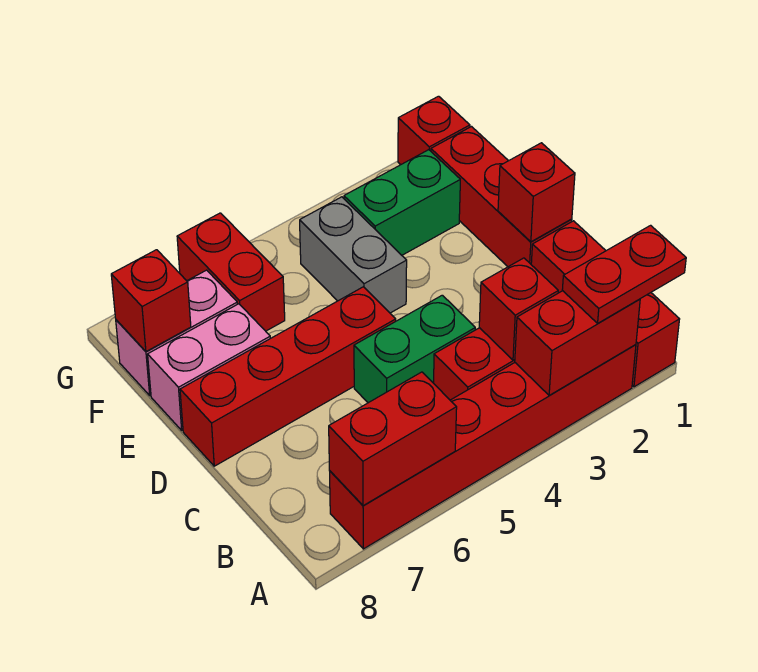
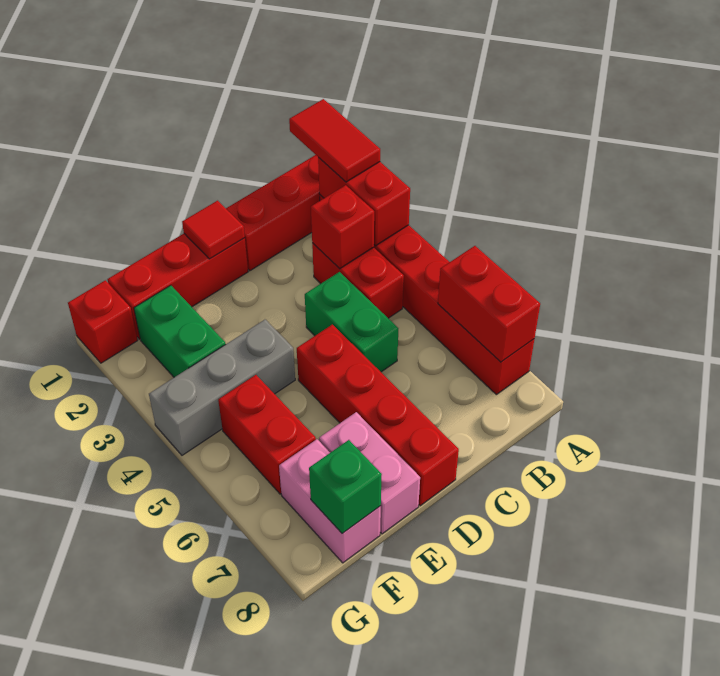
red 1x2 plate [562,225,686,323] -> red 1x2 tile [289,99,380,182]
red 1x1 brick [498,143,575,242] -> red 1x1 tile [182,201,245,259]
grey 1x2 brick [300,197,407,313] -> grey 1x3 brick [149,319,295,455]
red 1x2 brick [177,213,285,331] -> red 1x2 brick turned to [218,375,316,494]
red 1x1 brick [111,250,191,352] -> green 1x1 brick [309,440,382,534]

